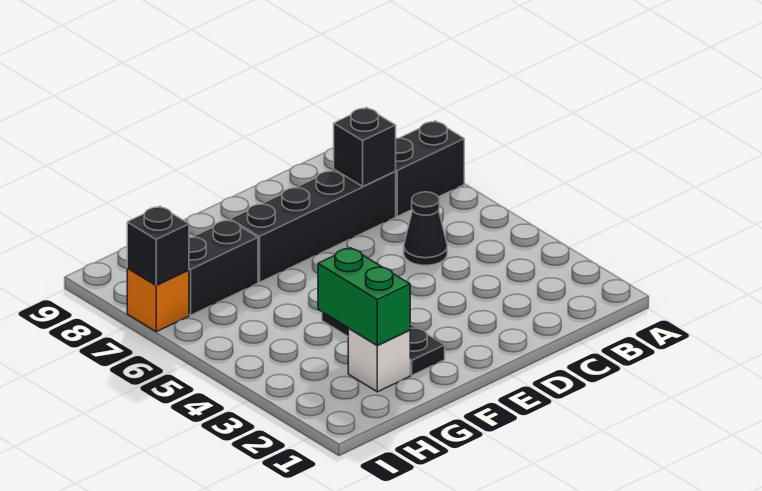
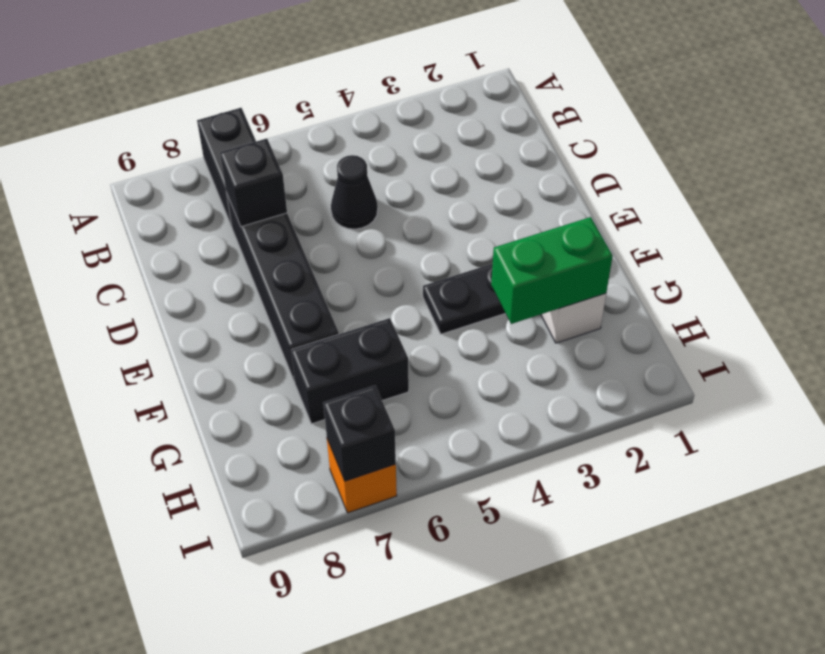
black 1x2 brick [189,220,258,315] -> black 1x2 brick turned to [291,318,409,424]

